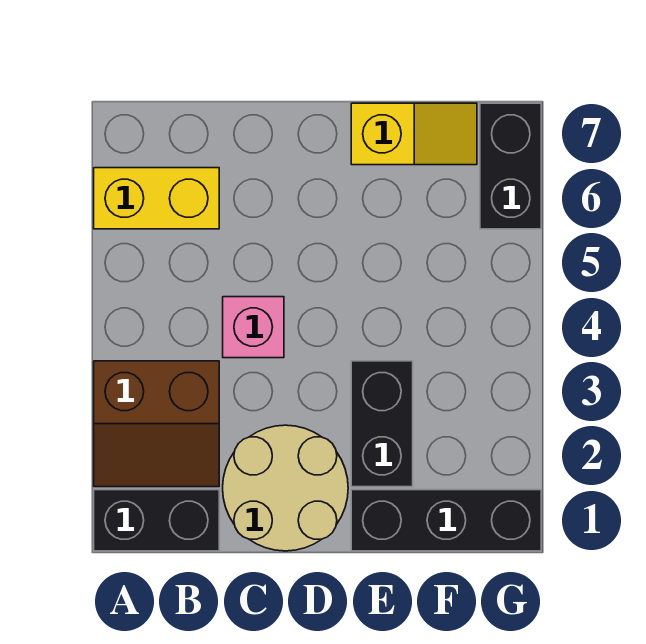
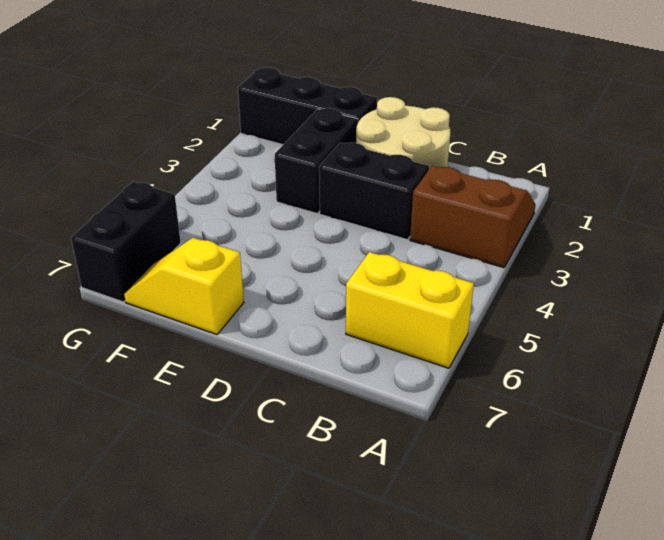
black 1x2 brick [94,490,219,551] -> black 1x2 brick moved to [319,143,429,240]
pink 1x1 brick [223,297,284,358] -> none

